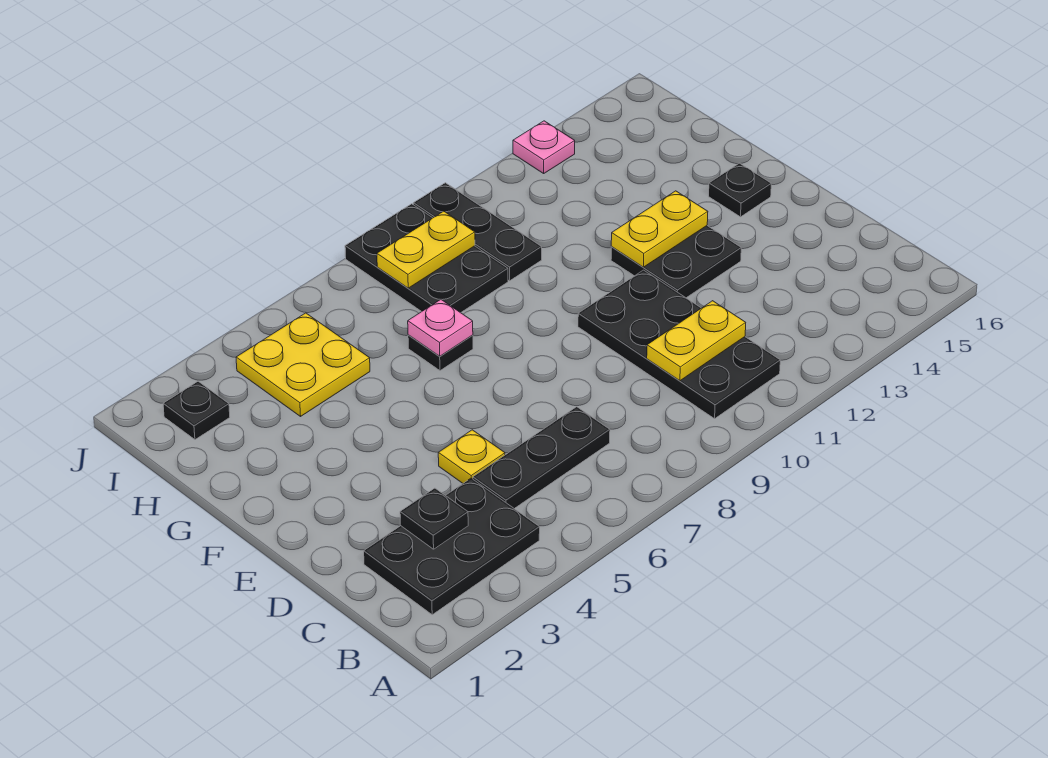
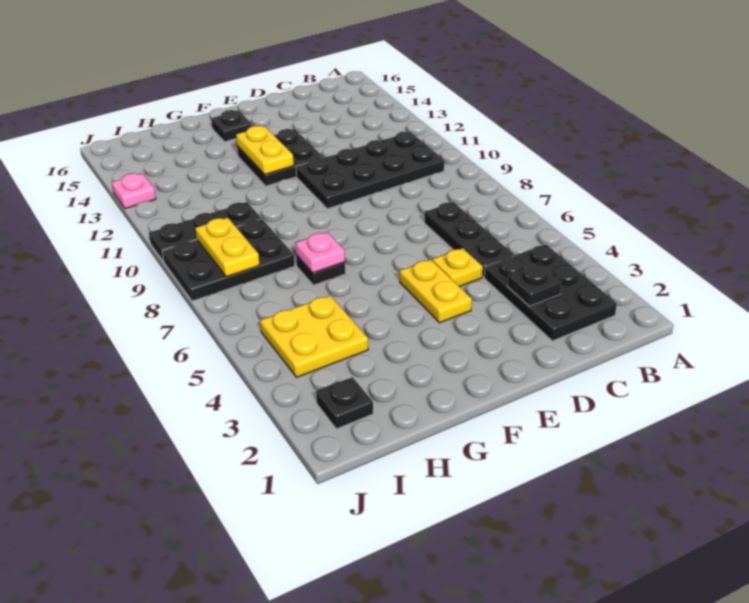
yellow 1x2 plate [647,301,746,381] -> yellow 1x2 plate moved to [400,259,472,323]

